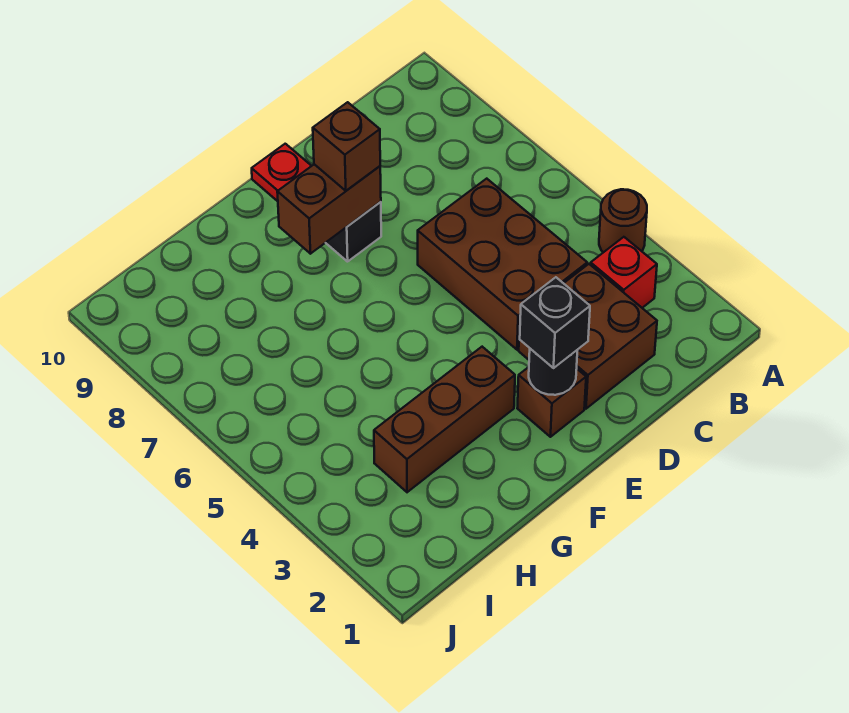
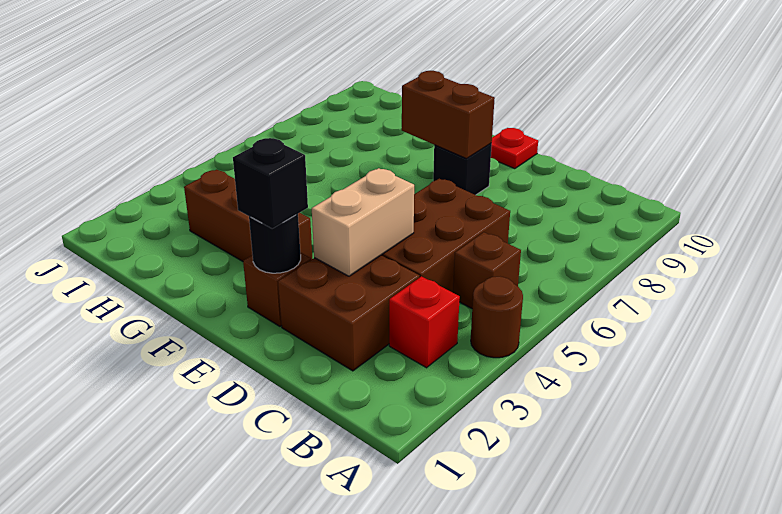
none -> tan 1x2 brick [312,168,414,276]
brown 1x1 brick [313,102,380,191] -> brown 1x1 brick moved to [453,232,521,308]

